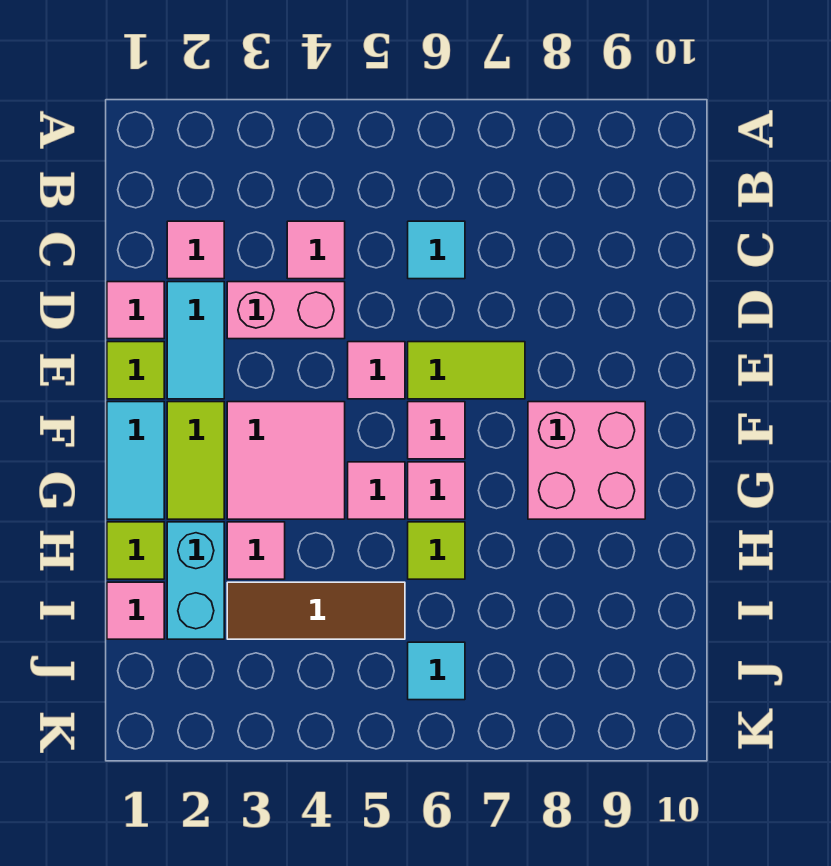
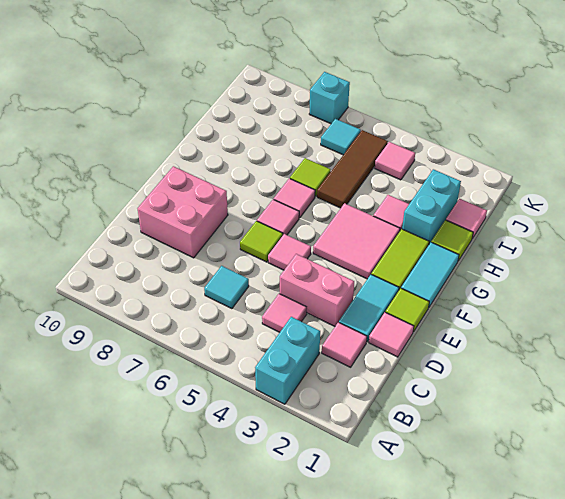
none -> cyan 1x2 brick [255,317,320,404]
lime 1x2 tile [408,342,525,399] -> lime 1x1 tile [240,221,283,262]
pink 2x2 brick [528,402,645,519] -> pink 2x2 brick moved to [138,166,228,258]
pink 1x1 tile [348,462,405,519] -> pink 1x1 tile moved to [375,142,415,180]
brown 1x3 tile [227,582,405,639] -> brown 1x3 tile turned to [317,130,388,208]
none -> cyan 1x1 brick [309,72,350,124]

